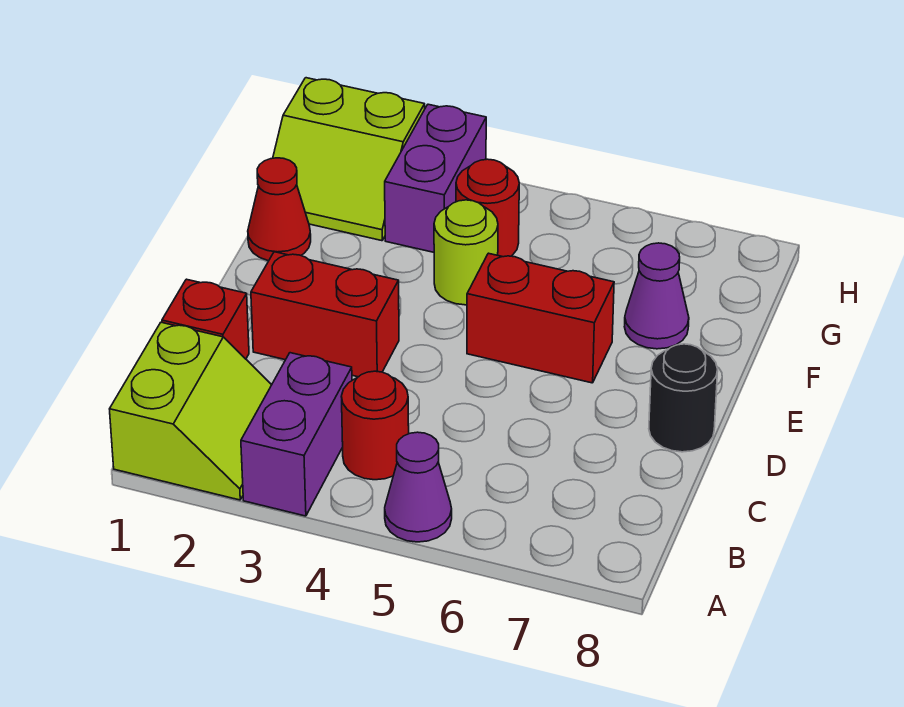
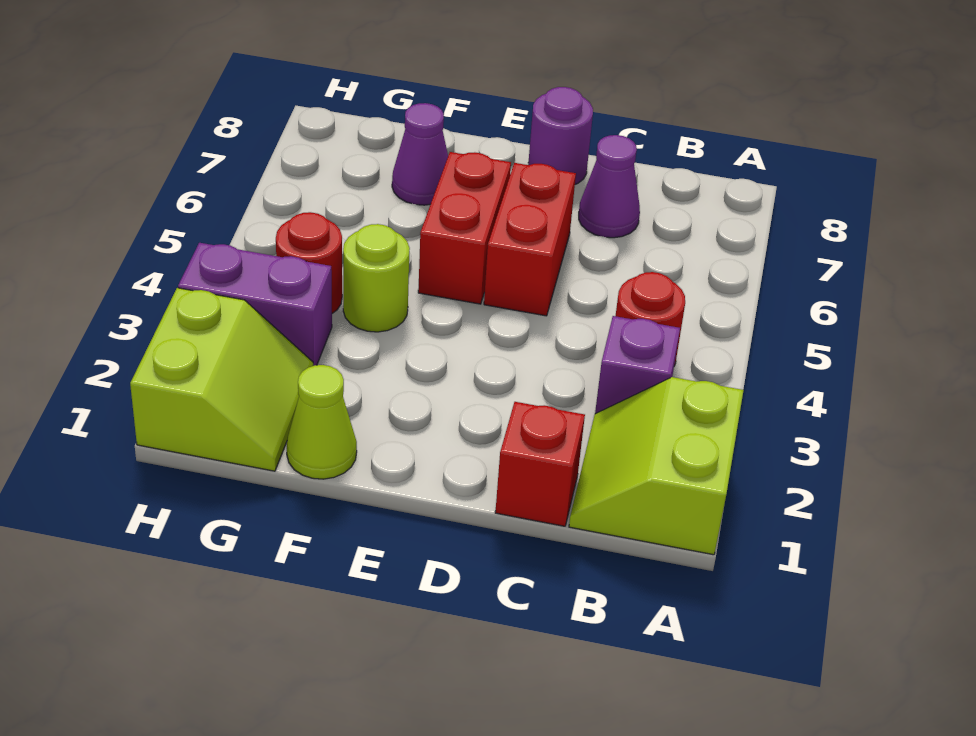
lime 2x2 slope [110,322,271,500] -> lime 2x2 slope turned to [569,377,744,555]
purple 1x2 brick [241,353,352,516] -> purple 1x1 brick [595,316,680,414]
purple 1x1 cone [385,432,452,542] -> purple 1x1 cone moved to [579,135,640,238]
red 1x2 brick [251,252,399,377] -> red 1x2 brick moved to [484,163,576,316]
black 1x1 round brick [649,344,718,452] -> purple 1x1 round brick [528,87,593,184]
red 1x1 cone [248,158,311,261] -> lime 1x1 cone [287,365,357,479]

